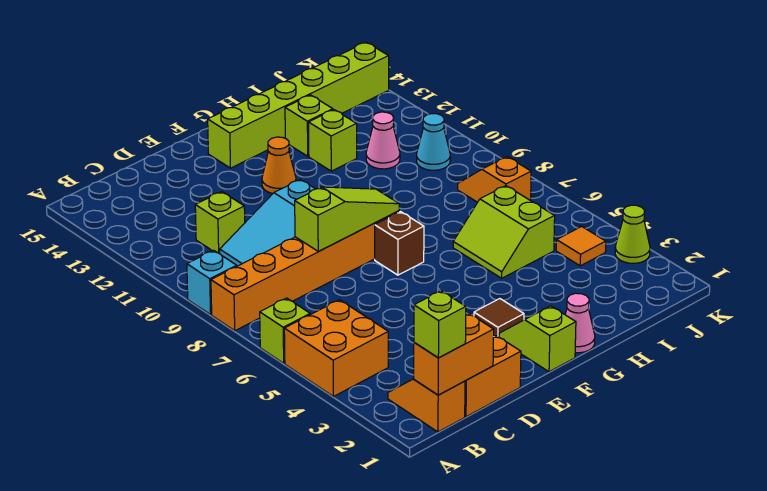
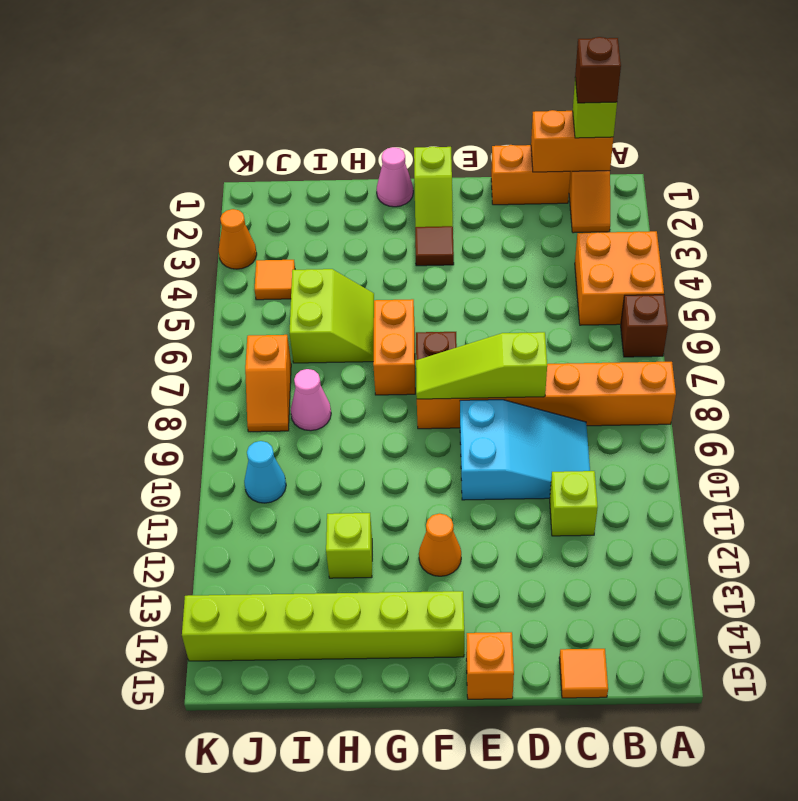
lime 1x1 brick [260,298,310,363] -> brown 1x1 brick [621,295,668,357]
cyan 1x1 brick [187,250,237,315] -> none
none -> brown 1x1 brick [575,37,621,103]
none -> orange 1x1 tile [559,649,608,698]
none -> orange 1x1 brick [466,632,514,699]
none -> orange 1x2 brick [373,299,415,395]
lime 1x1 brick [285,95,333,156] -> none
pink 1x1 cone [366,112,400,169] -> pink 1x1 cone moved to [291,369,331,431]
lime 1x1 cone [615,205,650,263] -> orange 1x1 cone [219,209,257,269]

